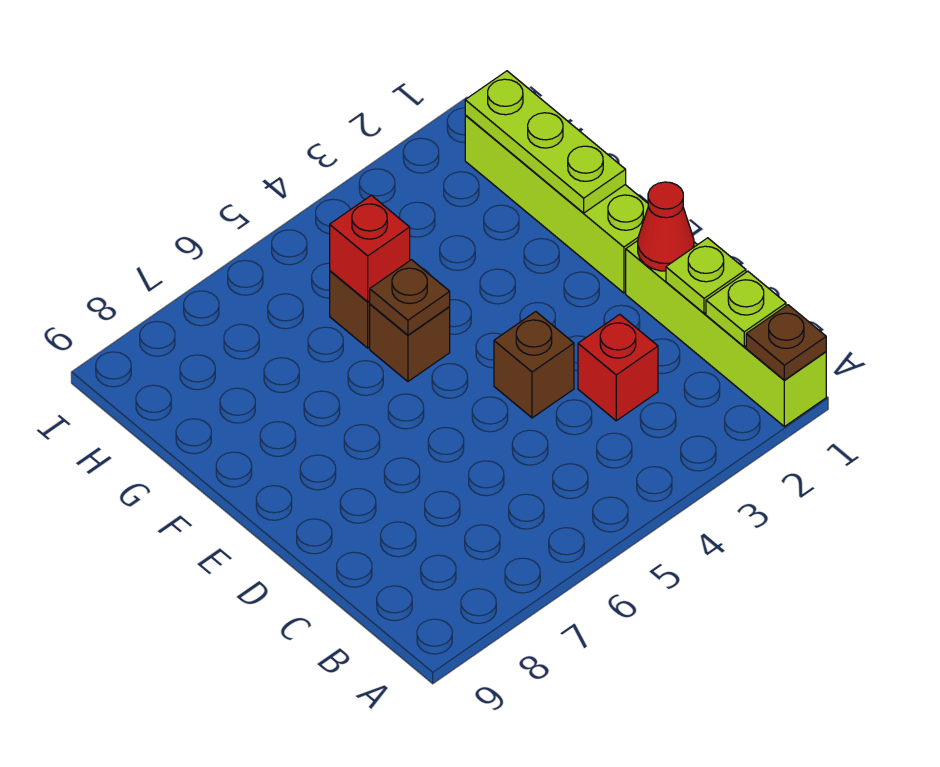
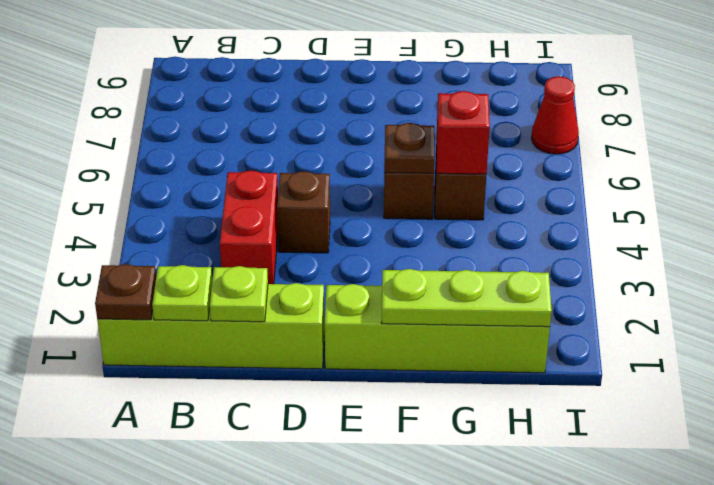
red 1x1 brick [578,314,658,421] -> red 1x2 brick [220,170,278,284]
red 1x1 cone [638,182,694,271] -> red 1x1 cone moved to [531,76,579,154]

